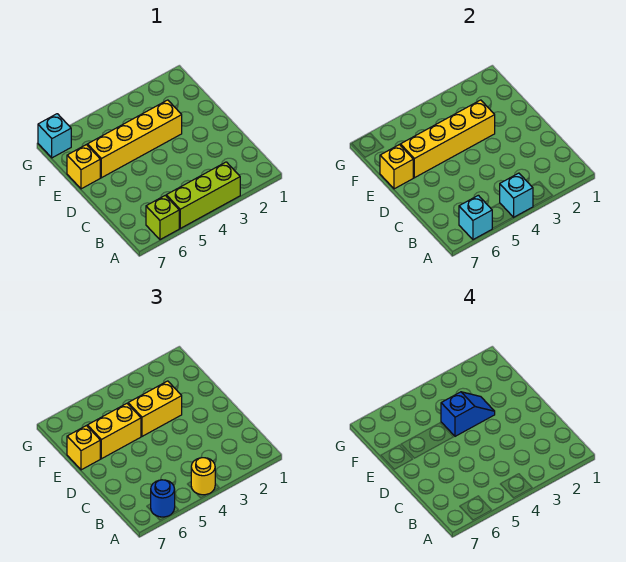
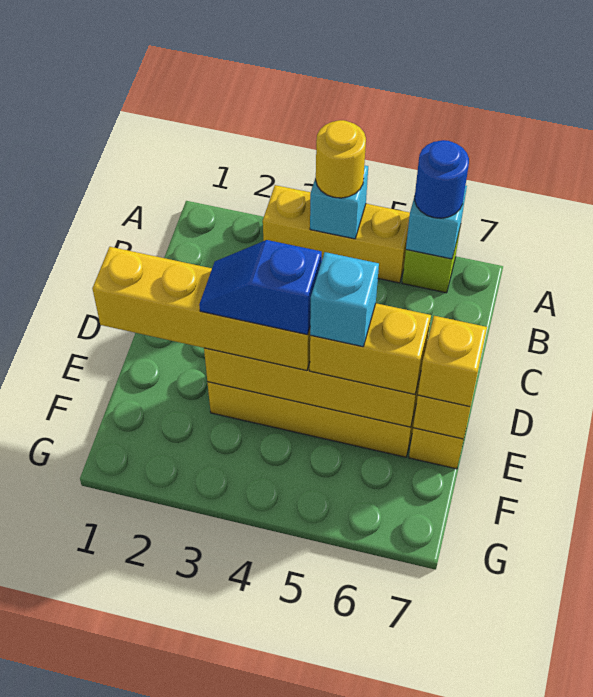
lime 1x3 brick [166,162,240,228] -> yellow 1x3 brick [263,185,410,283]
yellow 1x2 brick [128,381,182,436] -> yellow 1x4 brick [92,247,311,371]
cyan 1x1 brick [38,114,71,158] -> cyan 1x1 brick moved to [310,252,379,347]

